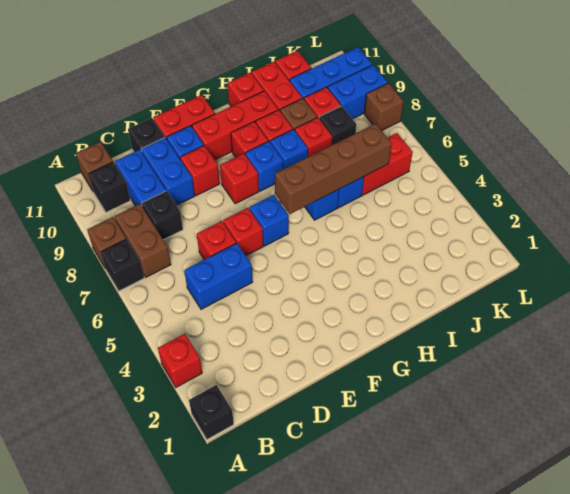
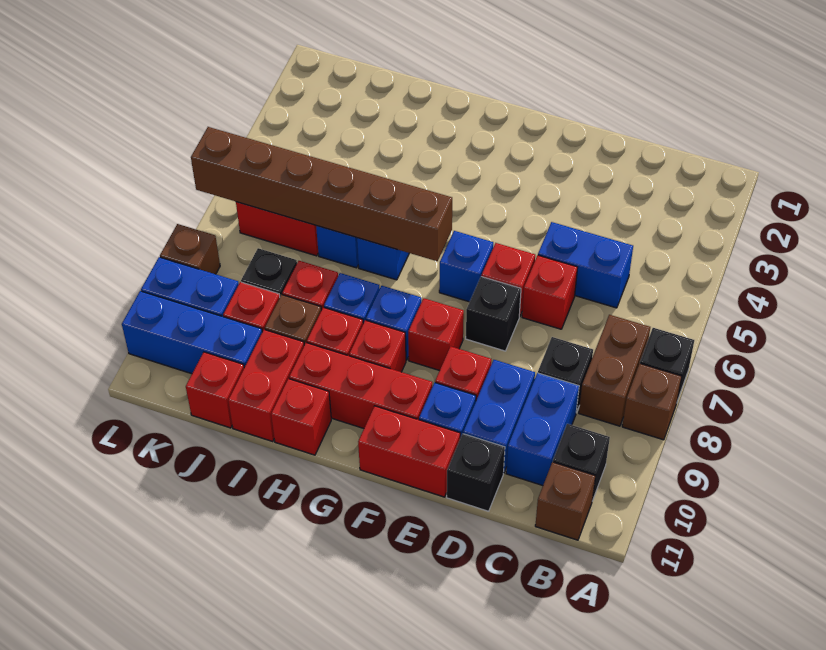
black 1x1 brick [189,385,234,440] -> black 1x1 brick moved to [466,277,521,351]
red 1x1 brick [158,334,202,387] -> none
brown 1x4 brick [275,124,392,214] -> brown 1x6 brick [191,127,452,261]

